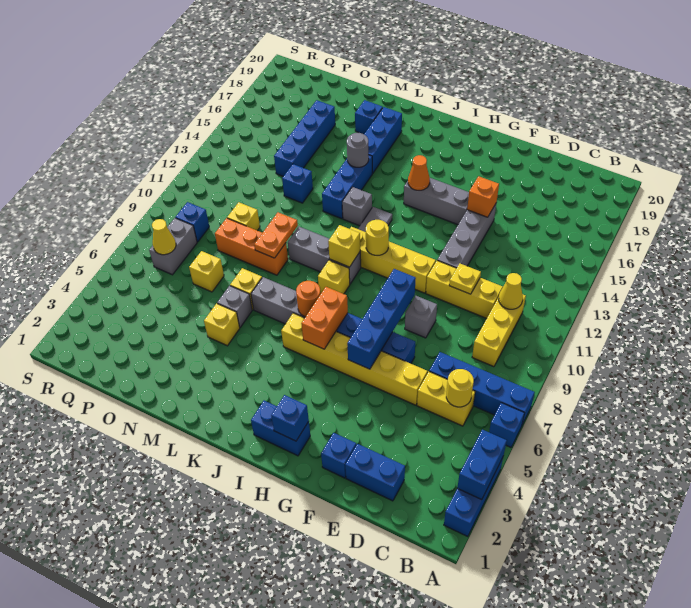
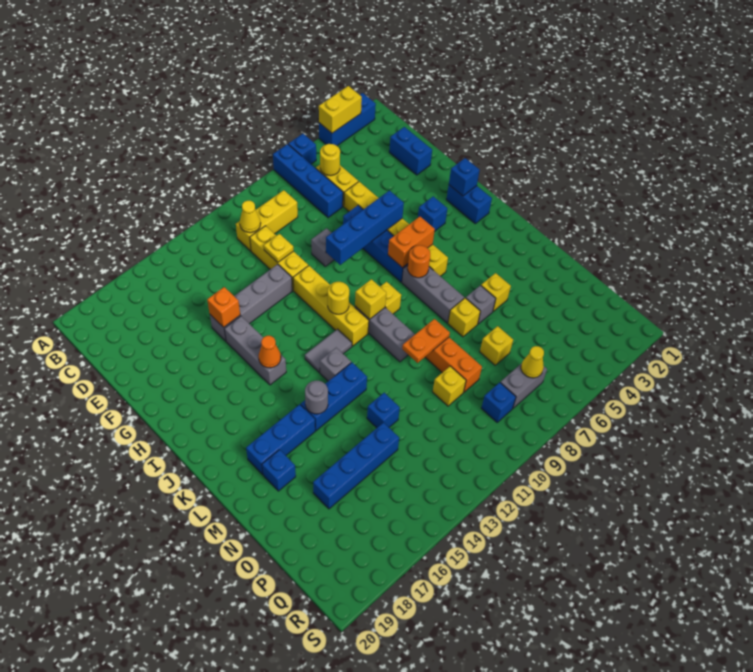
blue 1x2 brick [457,430,507,500] -> yellow 1x2 brick [319,86,362,133]
blue 1x1 brick [321,433,356,478] -> blue 1x1 brick moved to [418,196,447,231]

